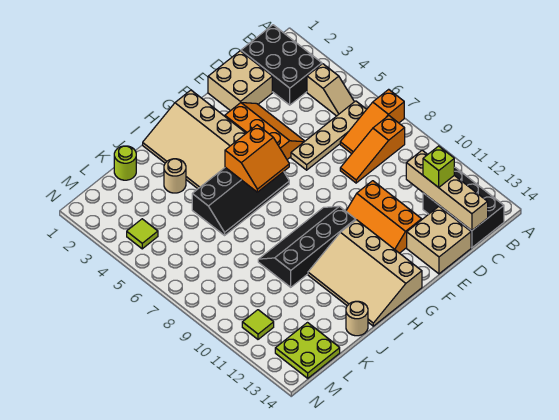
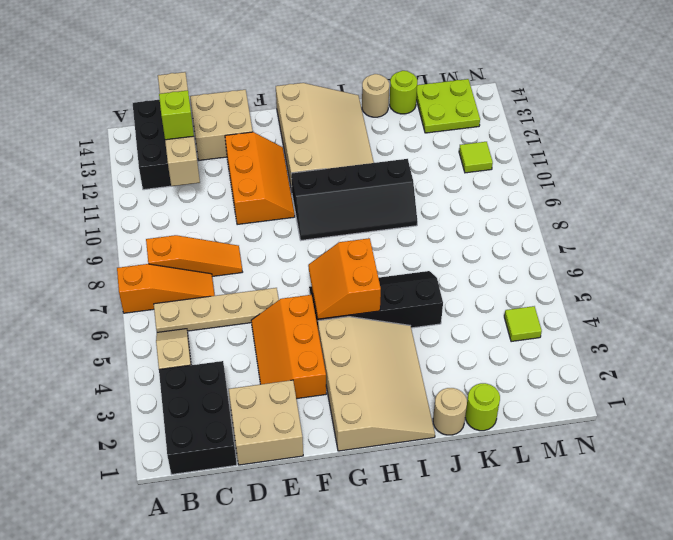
orange 2x2 slope [225,125,289,192] -> orange 2x2 slope turned to [308,238,381,319]
tan 1x1 round brick [164,159,186,193] -> tan 1x1 round brick moved to [433,388,467,435]
none -> lime 1x1 round brick [390,71,417,114]

